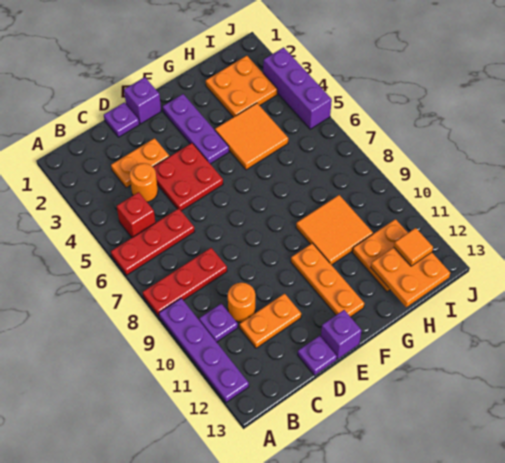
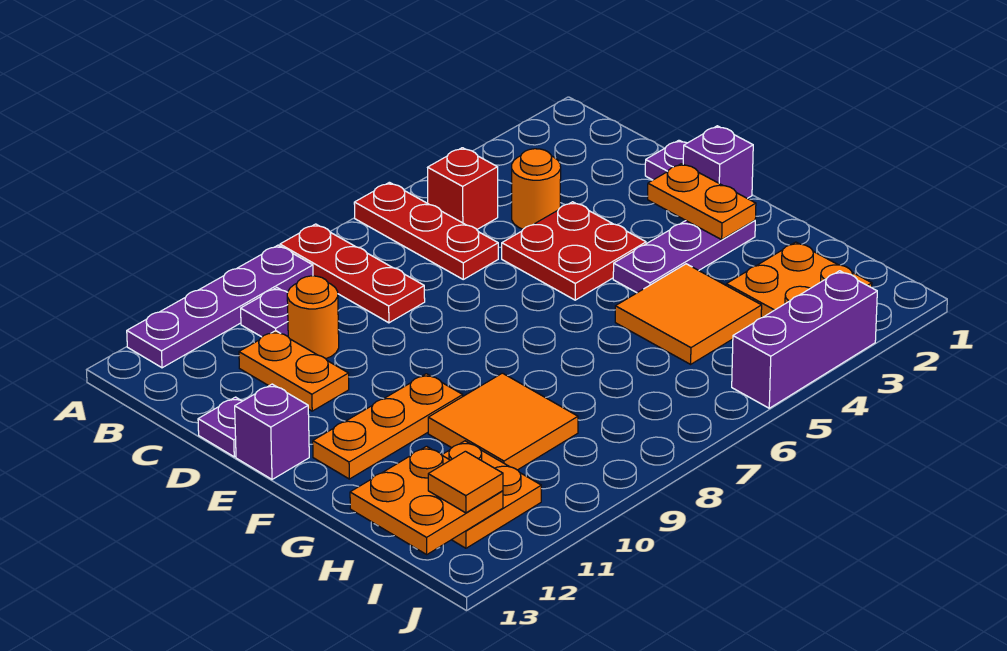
orange 1x2 plate [111,138,169,188] -> orange 1x2 plate moved to [648,164,756,240]

